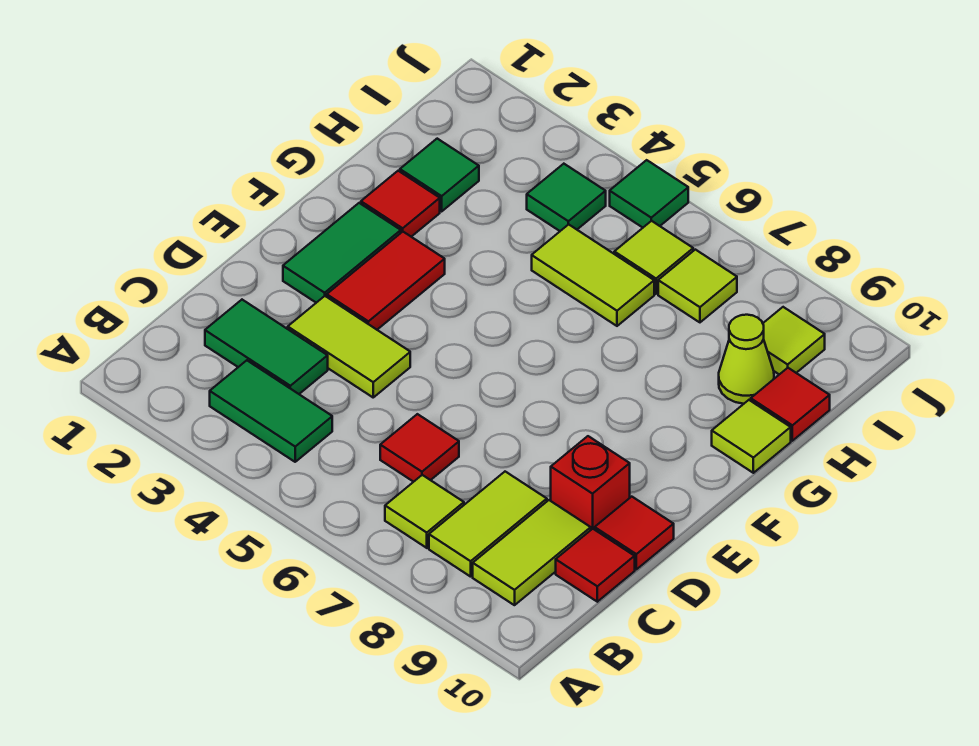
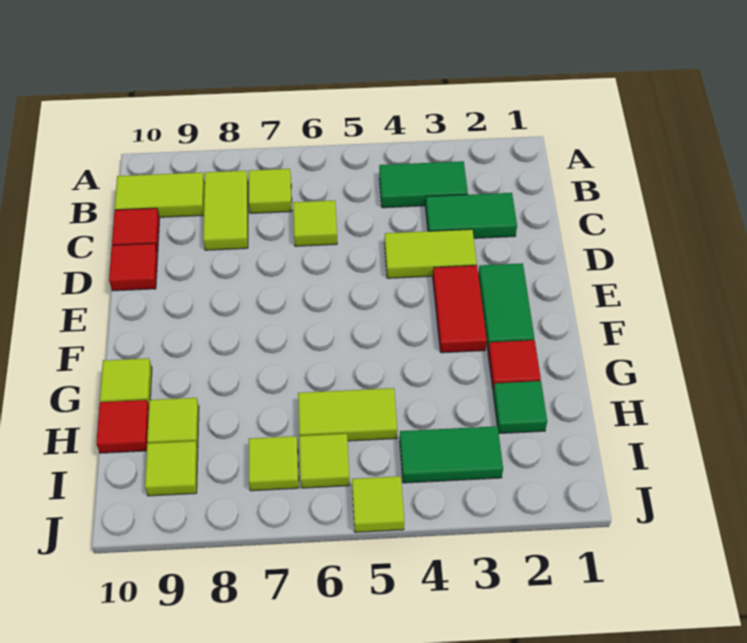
lime 1x2 tile [473,500,591,605] -> lime 1x2 tile turned to [115,172,205,217]
red 1x1 tile [380,414,459,482] -> lime 1x1 tile [293,200,337,246]
red 1x1 brick [551,436,630,530] -> none
lime 1x1 cone [719,315,774,404] -> lime 1x1 tile [147,398,199,448]
green 1x1 tile [527,164,606,231] -> green 1x2 tile [400,426,503,483]
green 1x1 tile [610,160,688,228] -> lime 1x1 tile [352,476,404,532]

